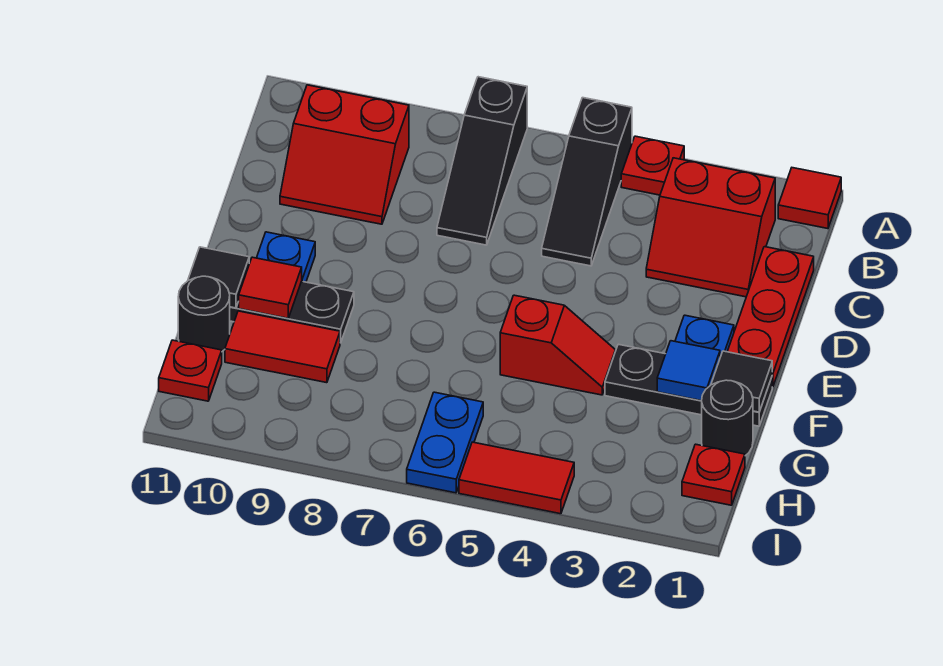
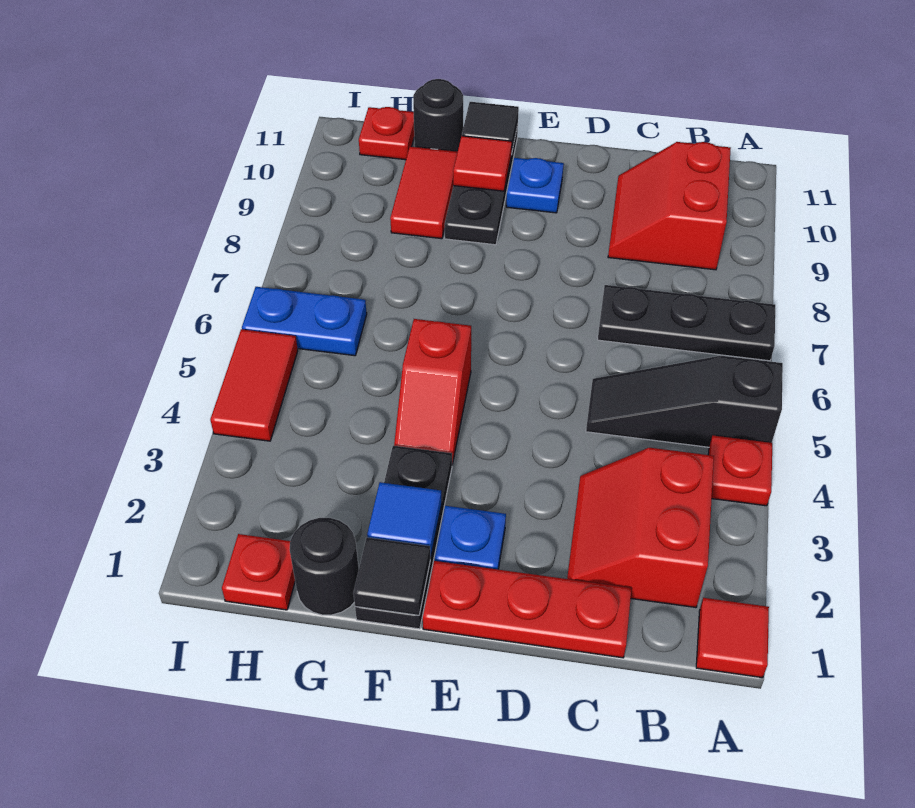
black 1x3 slope [437,77,527,245] -> black 1x3 plate [598,285,775,361]

